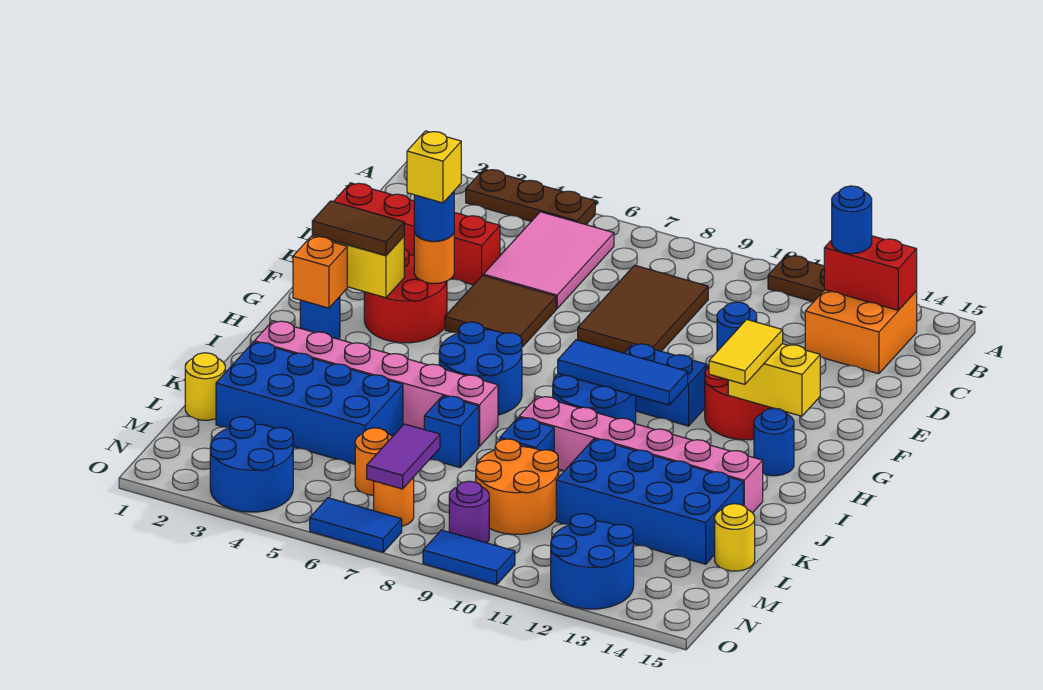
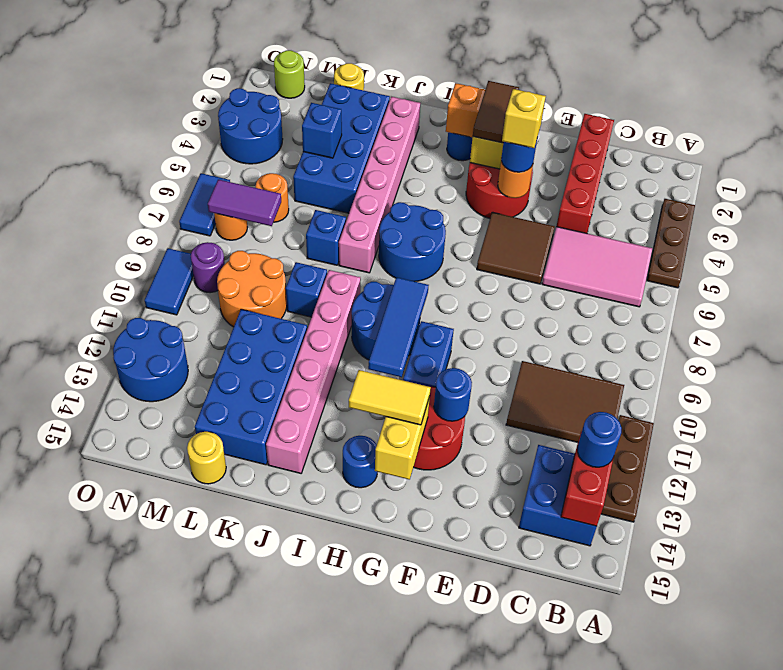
orange 2x2 brick [805,290,917,374] -> blue 2x2 brick [519,445,597,546]
brown 2x3 tile [578,265,708,353] -> brown 2x3 tile moved to [506,361,624,442]
none -> blue 1x1 brick [302,103,342,158]
none -> lime 1x1 round brick [274,50,305,98]

